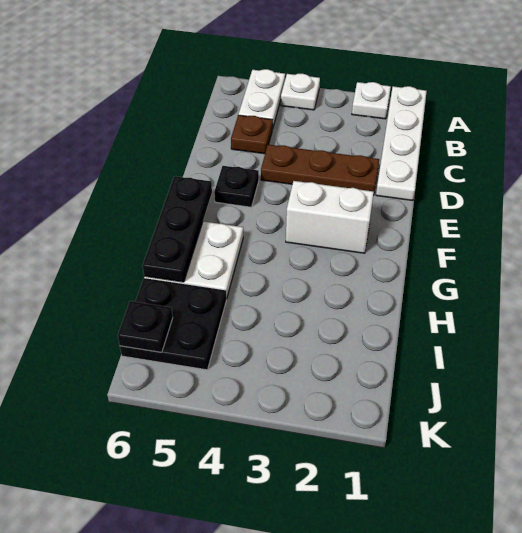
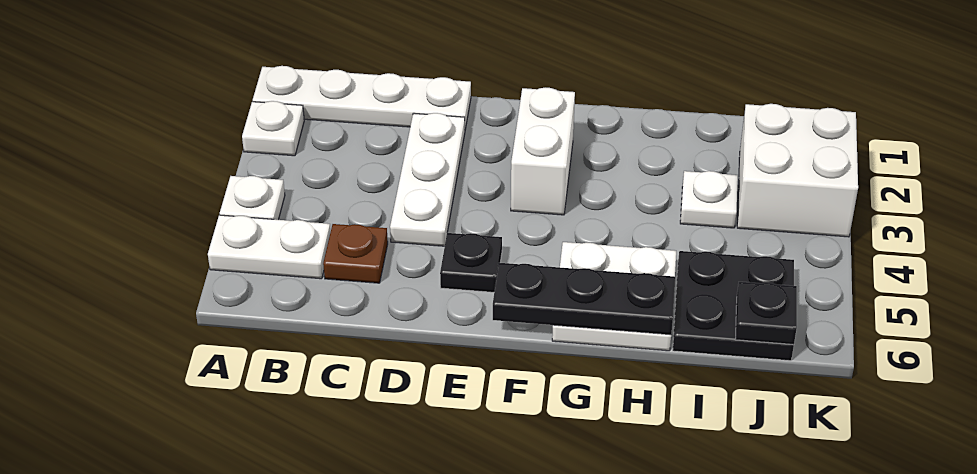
brown 1x3 plate [261,145,379,195] -> white 1x3 plate [390,113,465,246]
none -> white 1x1 plate [680,171,738,228]
none -> white 2x2 brick [737,104,858,237]

